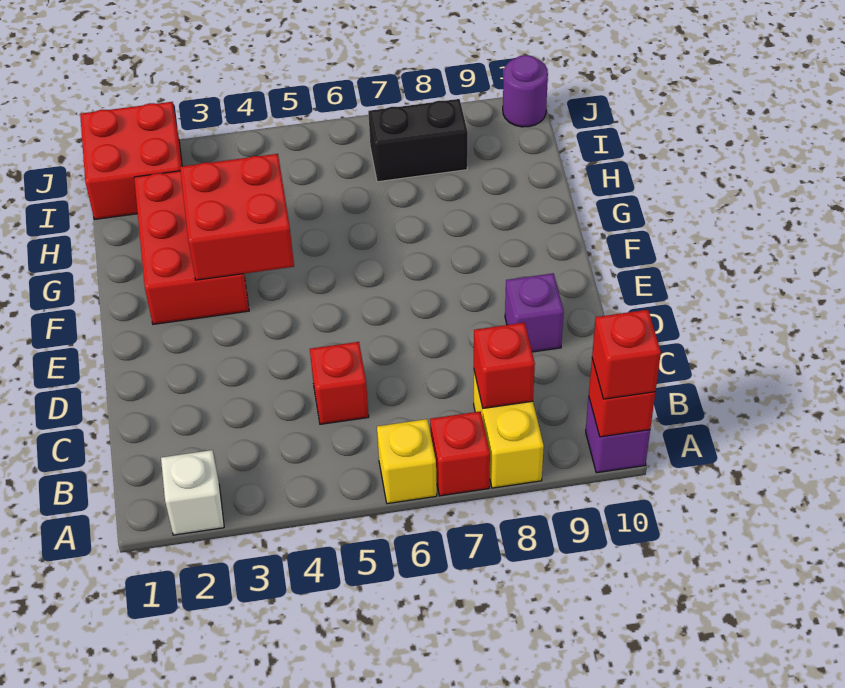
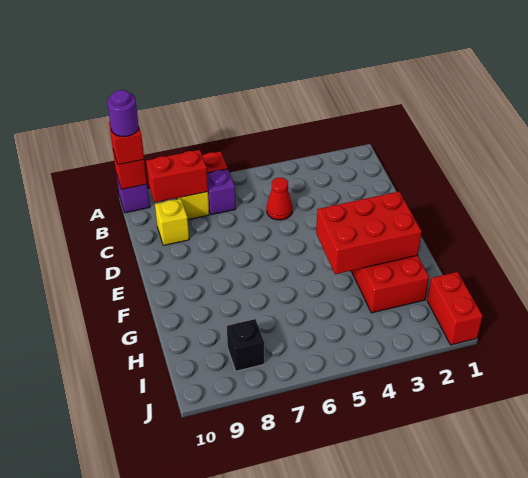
white 1x1 brick [161,450,224,535] -> none
yellow 1x1 brick [377,419,437,504] -> yellow 1x1 brick moved to [155,199,189,245]
red 1x1 brick [474,323,535,408] -> red 1x2 brick [146,150,208,202]
red 1x1 brick [310,342,369,424] -> red 1x1 cone [267,178,293,220]
purple 1x1 brick [505,273,564,352] -> purple 1x1 brick moved to [207,169,236,215]
red 2x2 brick [180,154,294,280] -> red 2x3 brick [316,191,422,274]
red 2x2 brick [80,102,182,219] -> red 1x2 brick [427,272,483,345]
black 1x2 brick [368,99,468,182] -> black 1x1 brick [227,319,264,371]
purple 1x1 round brick [503,55,548,127] -> purple 1x1 round brick moved to [107,90,139,137]

